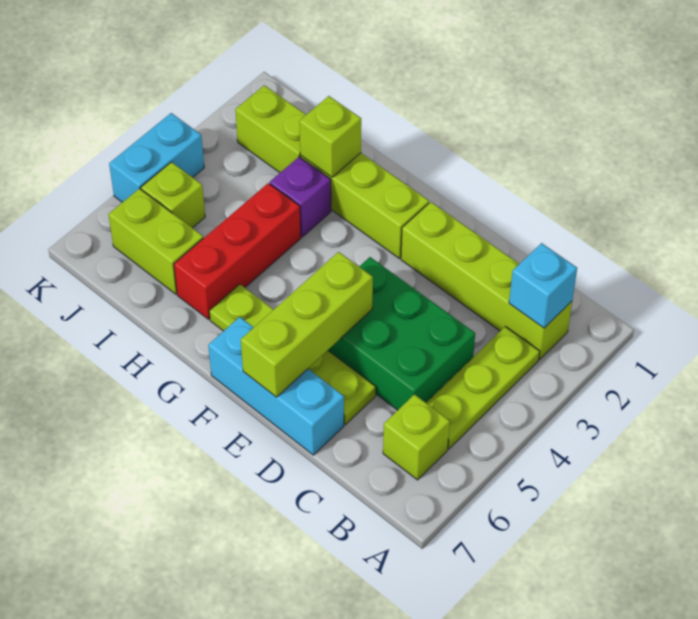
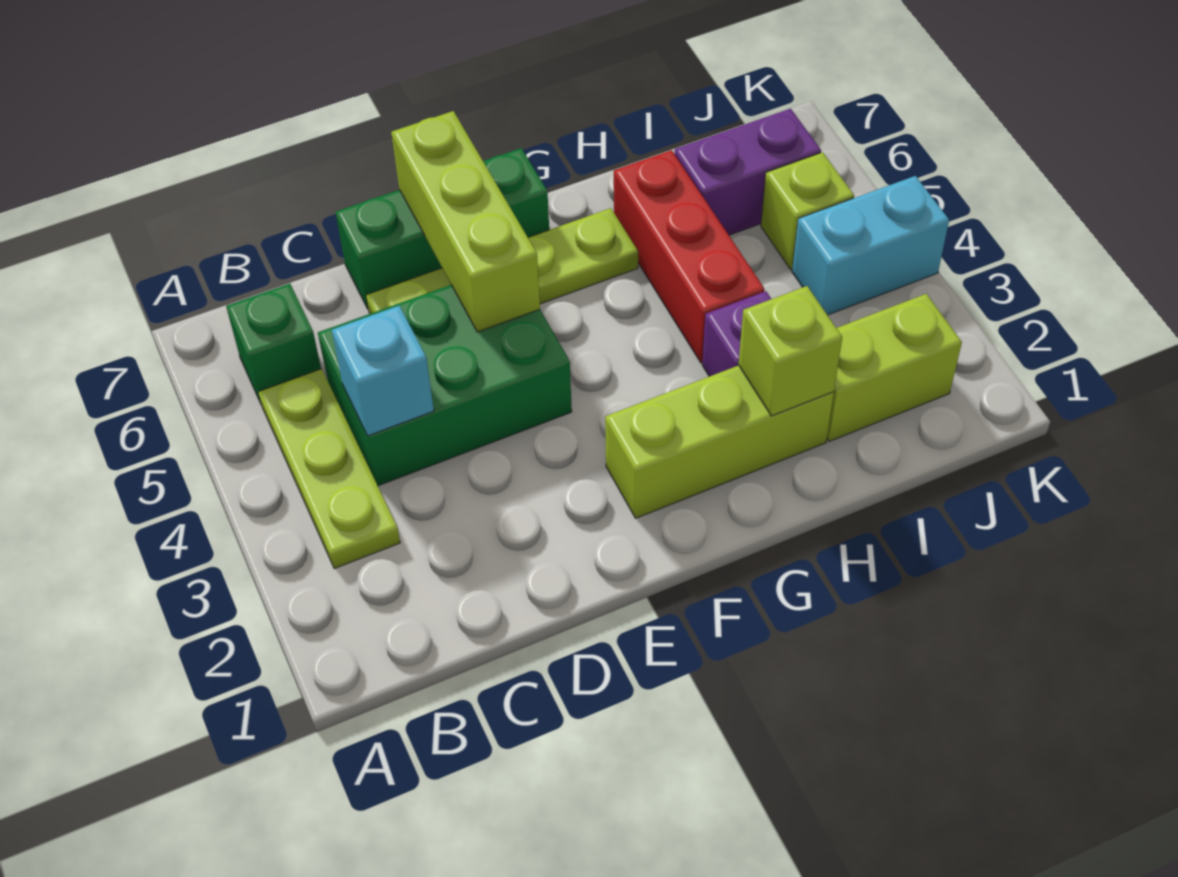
lime 1x4 brick [401,202,572,359] -> none
cyan 1x1 brick [509,243,577,328] -> cyan 1x1 brick moved to [332,306,434,436]
lime 1x1 brick [383,395,450,480] -> green 1x1 brick [226,284,321,405]
cyan 1x3 brick [208,317,344,455] -> green 1x3 brick [336,148,549,309]
lime 1x2 brick [108,188,203,294] -> purple 1x2 brick [675,109,821,235]
cyan 1x2 brick [109,113,204,202] -> cyan 1x2 brick turned to [792,176,949,315]

